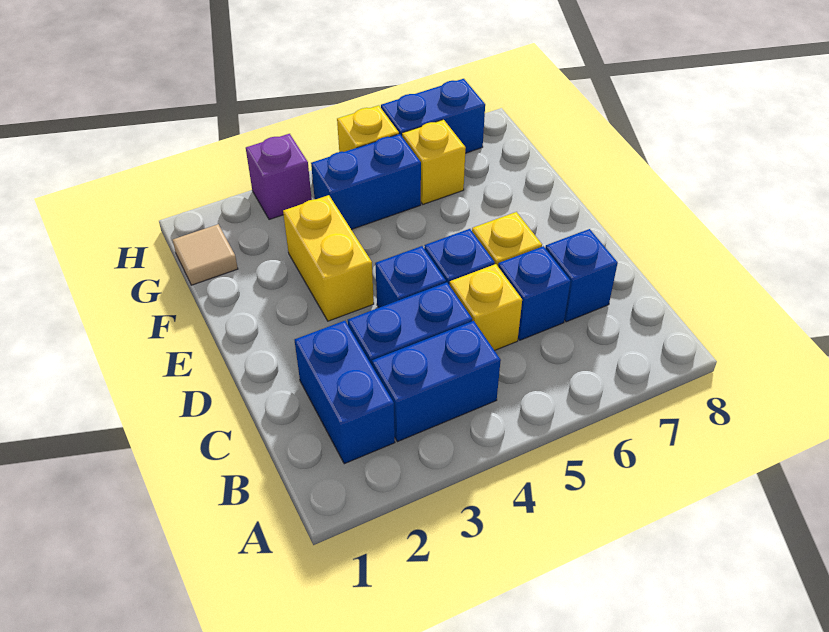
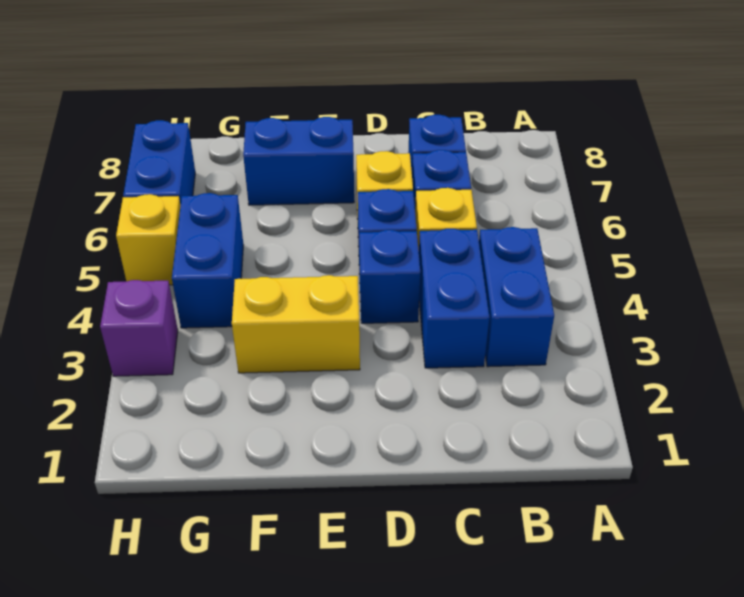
blue 1x2 brick [295,321,395,464] -> blue 1x2 brick moved to [243,117,354,205]
tan 1x1 tile [173,224,238,285] -> none
yellow 1x1 brick [402,120,466,204] -> none

